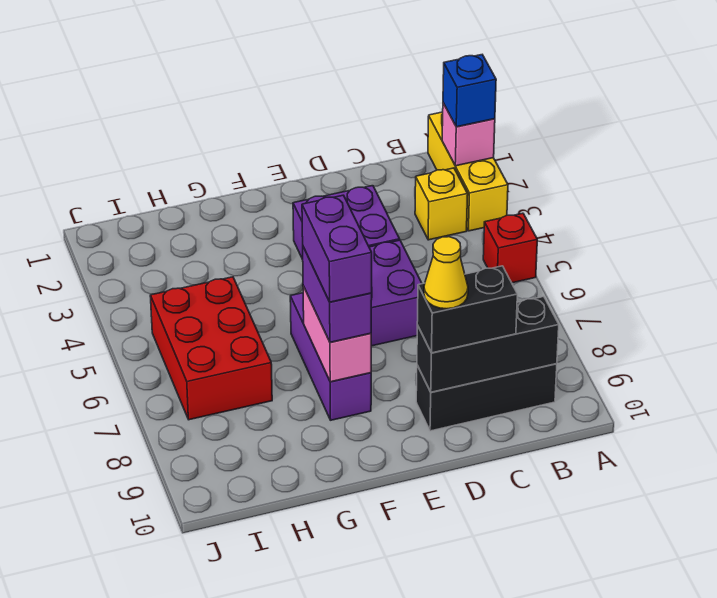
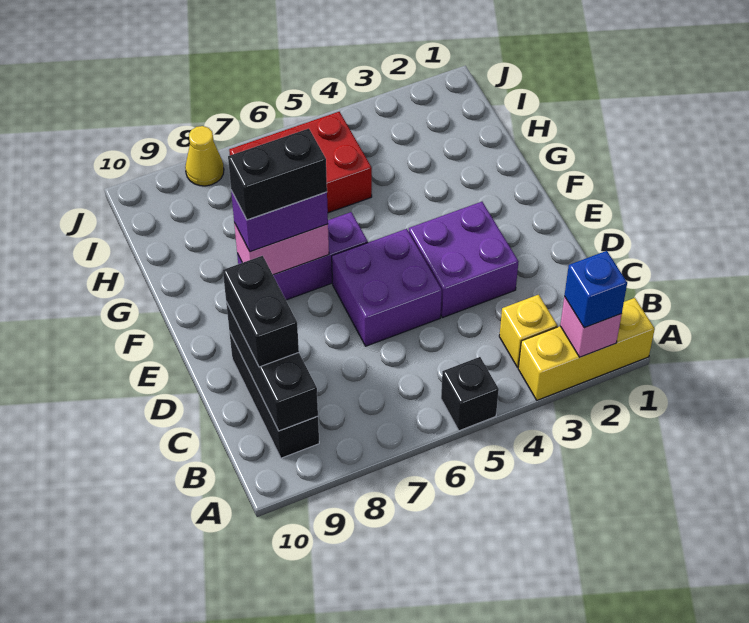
red 1x1 brick [483,213,537,283] -> black 1x1 brick [441,357,499,431]
yellow 1x1 cone [424,237,468,309] -> yellow 1x1 cone moved to [185,126,224,186]
purple 1x2 brick [302,195,372,302] -> black 1x2 brick [228,129,327,220]

